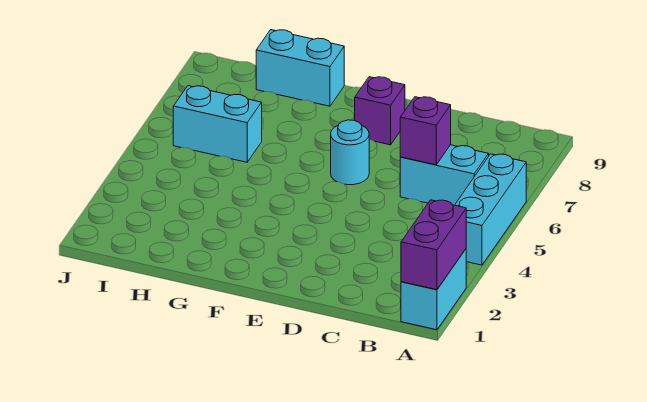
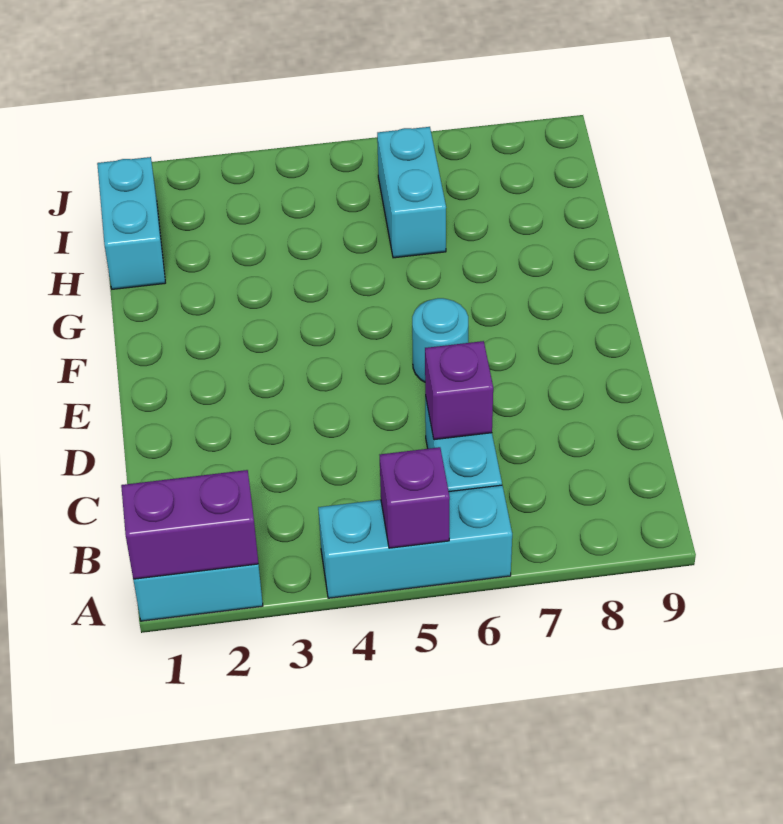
purple 1x1 brick [355,77,405,145] -> purple 1x1 brick moved to [380,447,450,548]
cyan 1x2 brick [256,30,344,106] -> cyan 1x2 brick moved to [97,157,165,289]

